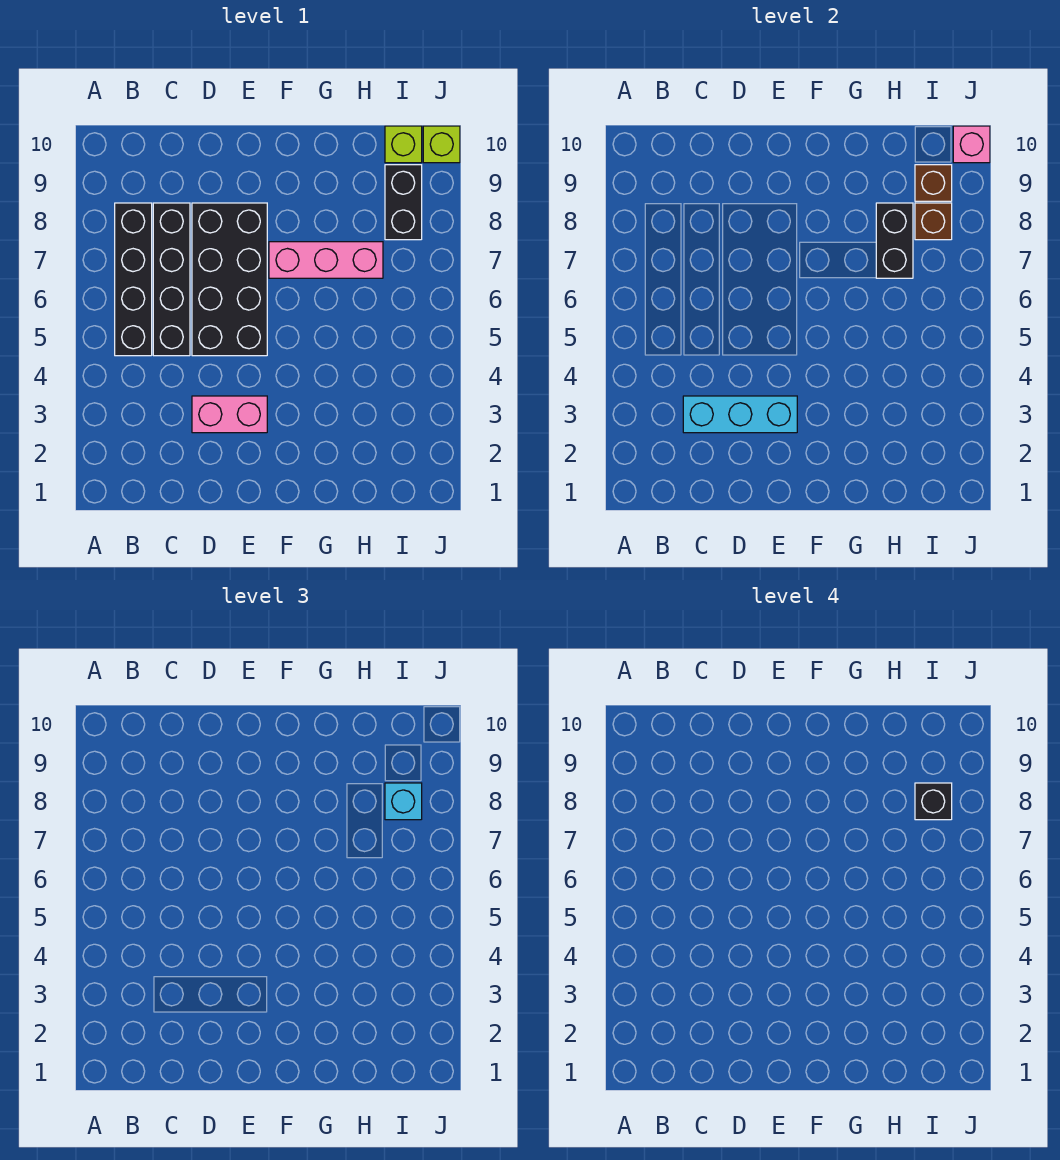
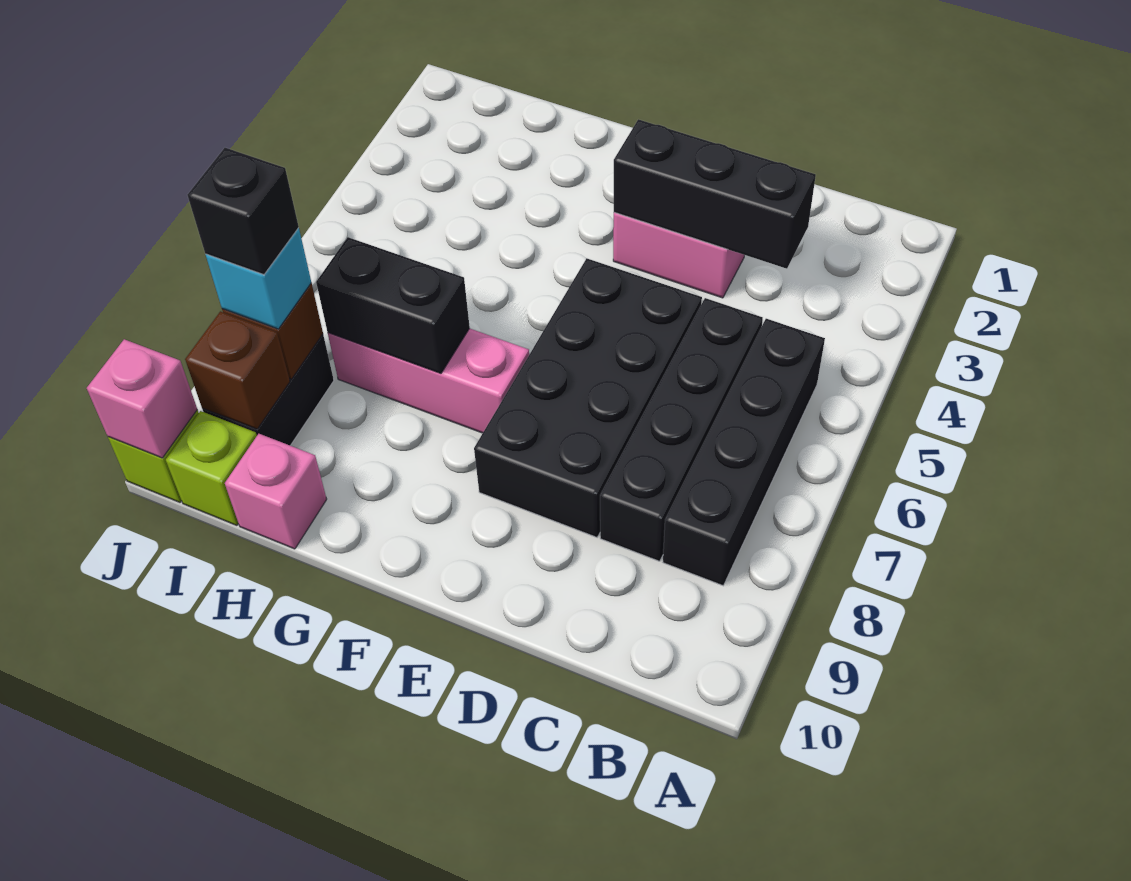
cyan 1x3 brick [683,396,797,433] -> black 1x3 brick [614,119,816,269]
black 1x2 brick [876,203,913,278] -> black 1x2 brick turned to [316,237,470,373]
none -> pink 1x1 brick [225,434,327,549]

